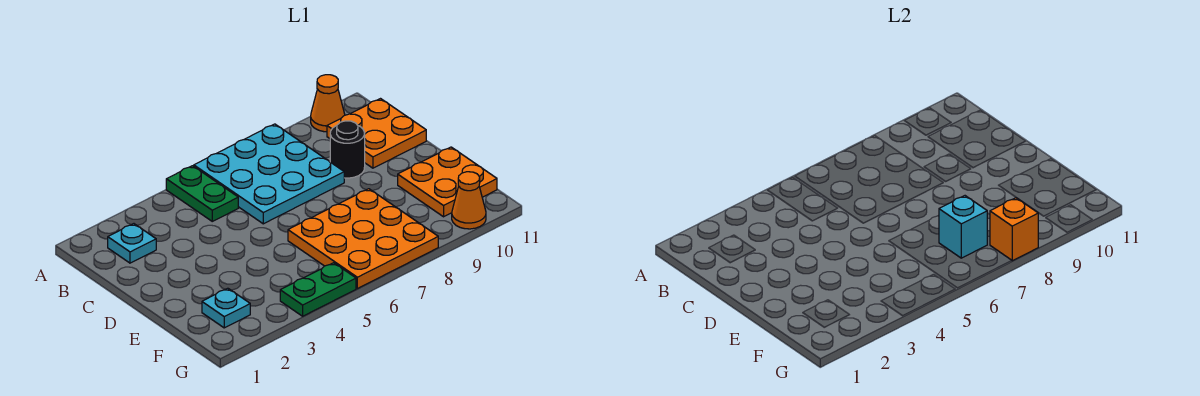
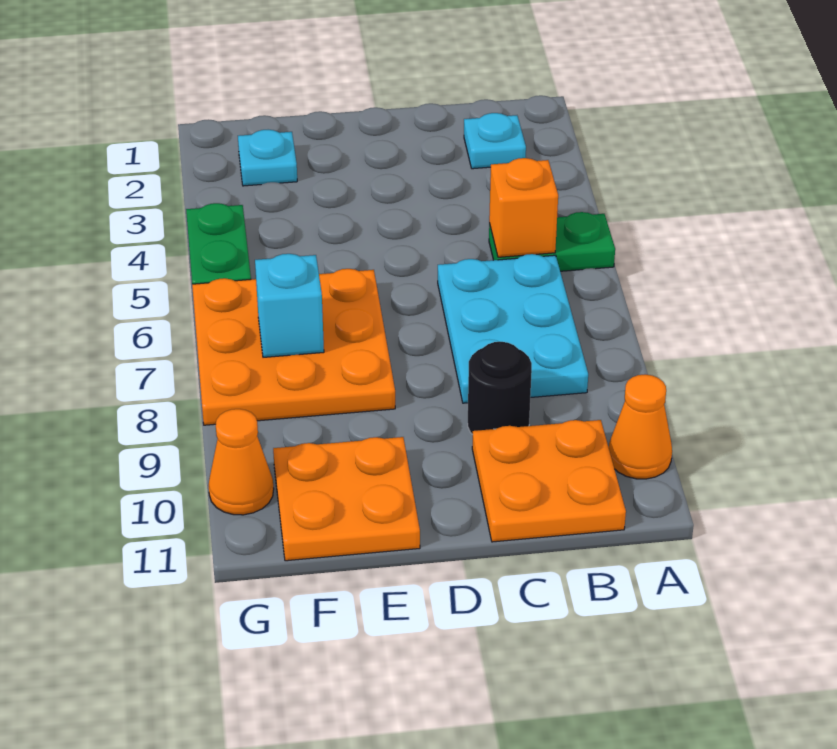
cyan 3x3 plate [194,124,344,224] -> cyan 2x3 plate [438,254,588,403]
orange 1x1 brick [990,198,1038,261] -> orange 1x1 brick moved to [489,158,558,257]

